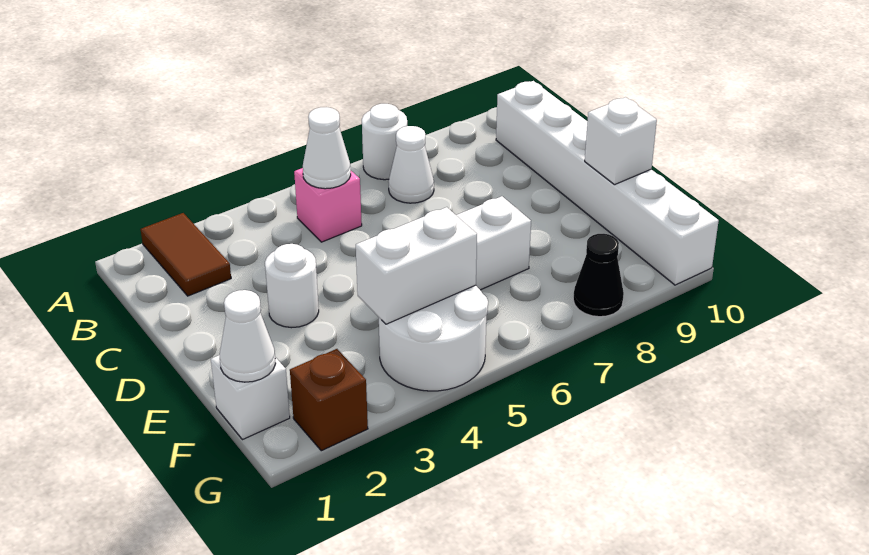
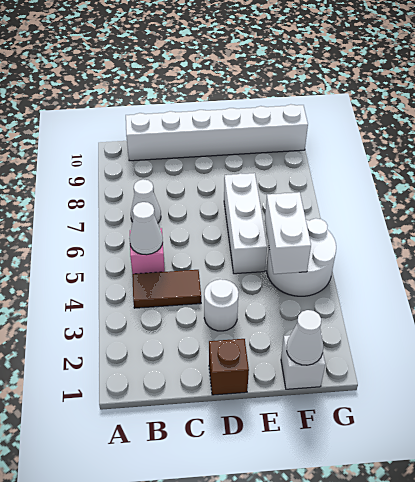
brown 1x2 tile [141,213,231,296] -> brown 1x2 tile moved to [132,270,201,308]
white 1x1 round brick [362,104,407,180] -> none
white 1x1 brick [585,97,657,185] -> none
brown 1x1 brick [290,349,368,451] -> brown 1x1 brick moved to [209,339,249,395]
black 1x1 cone [573,234,624,317] -> none

